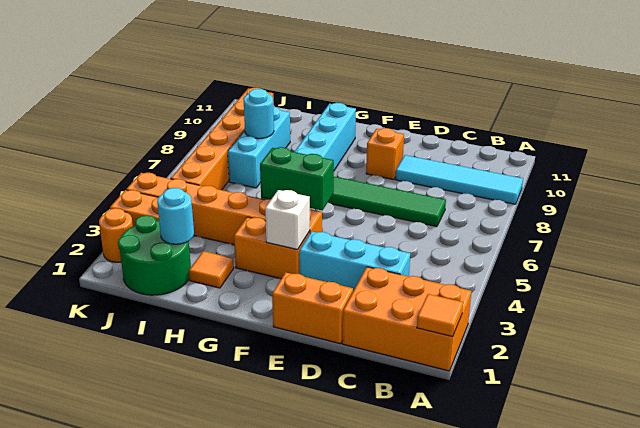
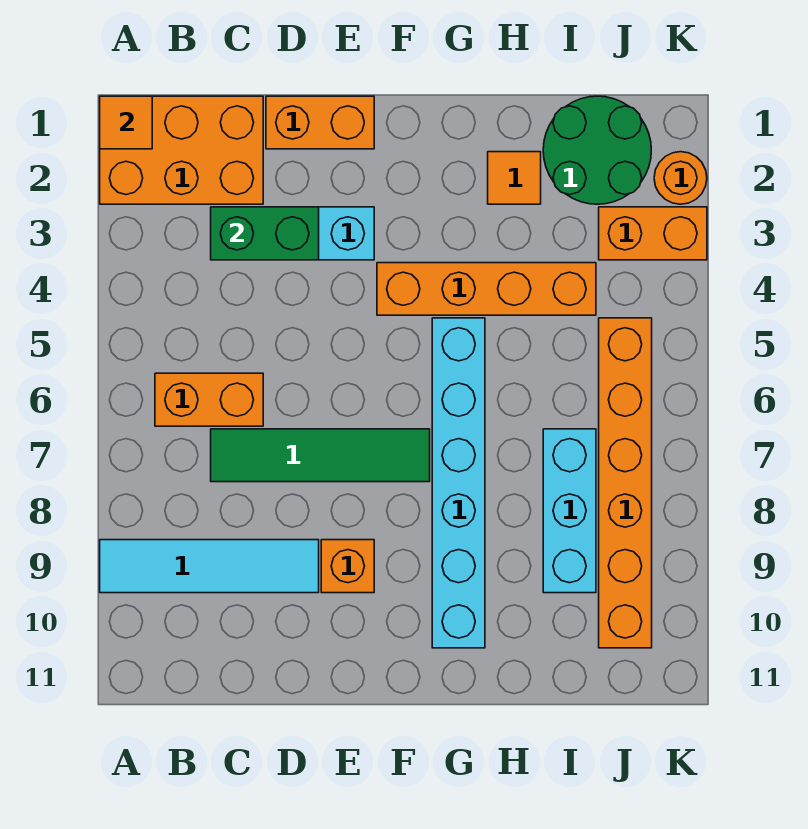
orange 1x2 brick [234,217,310,279] -> orange 1x2 brick moved to [155,373,263,426]
white 1x1 brick [265,190,310,250] -> none
orange 1x6 brick [126,173,322,245] -> orange 1x4 brick [377,263,596,315]
green 1x2 brick [260,147,334,210] -> green 1x2 brick moved to [211,207,319,260]
cyan 1x1 round brick [157,188,194,244] -> none
cyan 1x1 round brick [243,89,274,139] -> none

